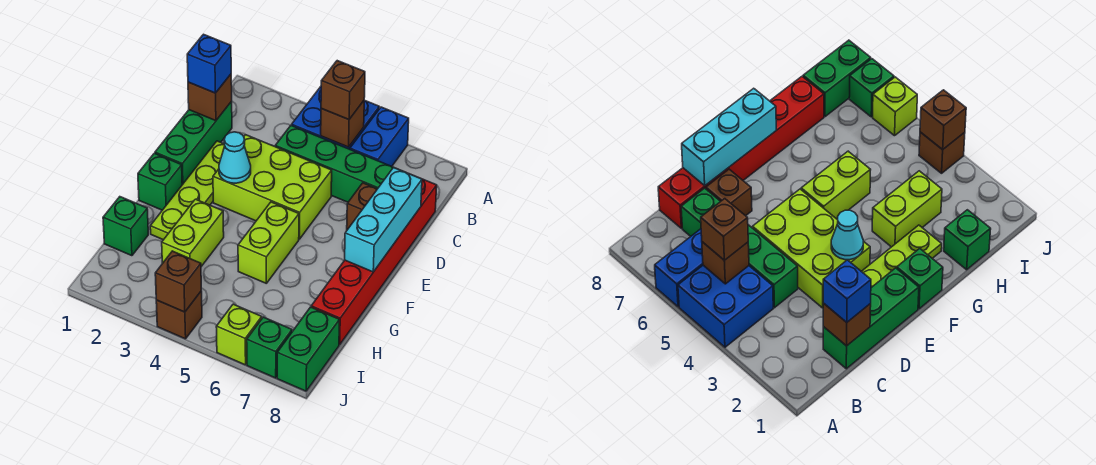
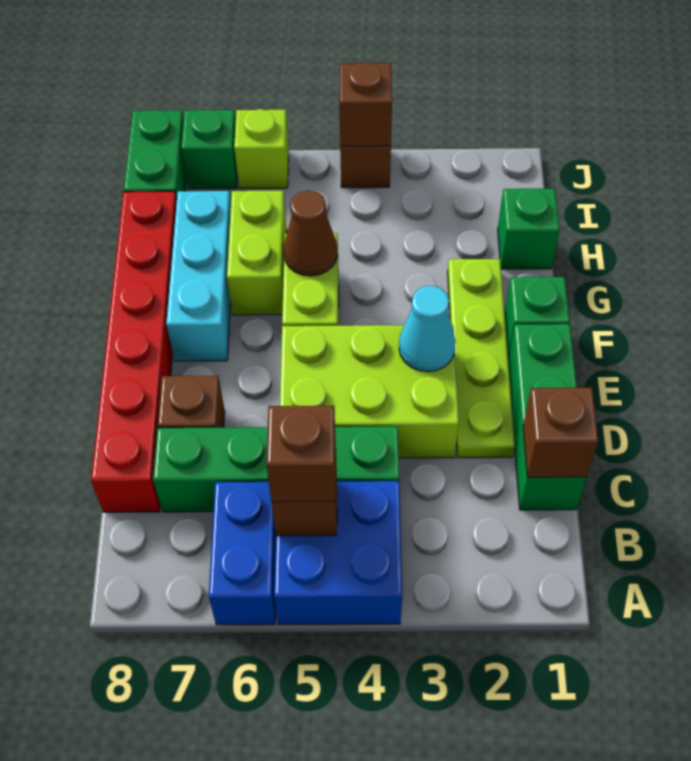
blue 1x1 brick [187,34,231,93] -> none
cyan 1x3 brick [345,168,422,272] -> cyan 1x3 brick moved to [166,191,231,361]
lime 1x2 brick [162,199,224,267] -> lime 1x2 brick moved to [227,191,287,315]
none -> brown 1x1 cone [284,191,338,276]

